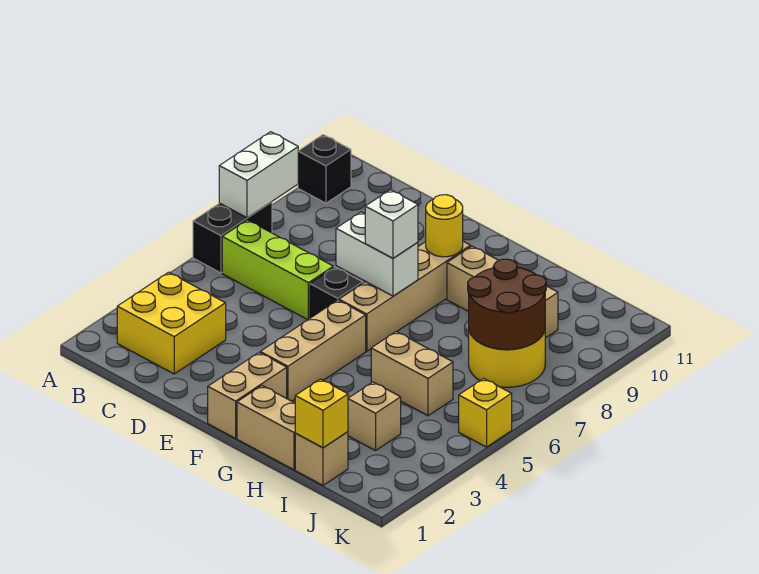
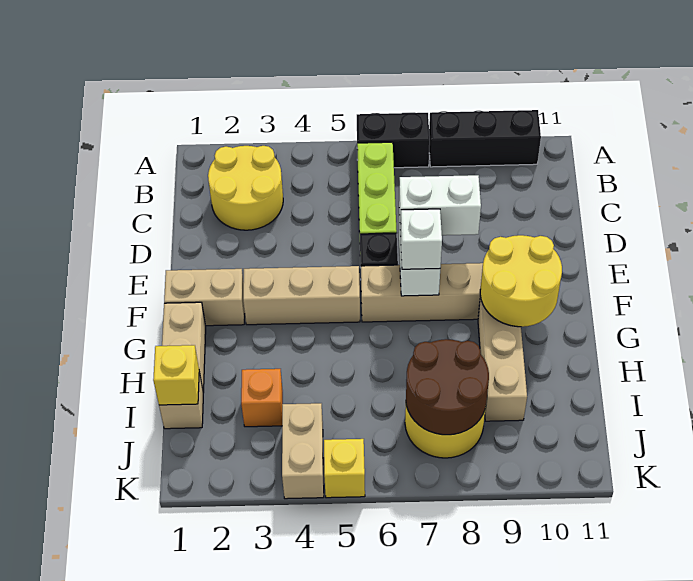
white 1x2 brick [219,132,298,218] -> white 1x2 brick moved to [399,175,481,236]
black 1x1 brick [298,135,351,203] -> black 1x3 brick [429,110,541,167]
yellow 2x2 brick [117,272,226,374] -> yellow 2x2 round brick [208,146,283,230]
yellow 1x1 round brick [426,195,463,257] -> yellow 2x2 round brick [480,235,562,327]
tan 1x2 brick [371,332,453,416] -> tan 1x2 brick moved to [282,403,324,499]
tan 1x1 brick [348,382,401,451] -> orange 1x1 brick [241,369,283,427]

